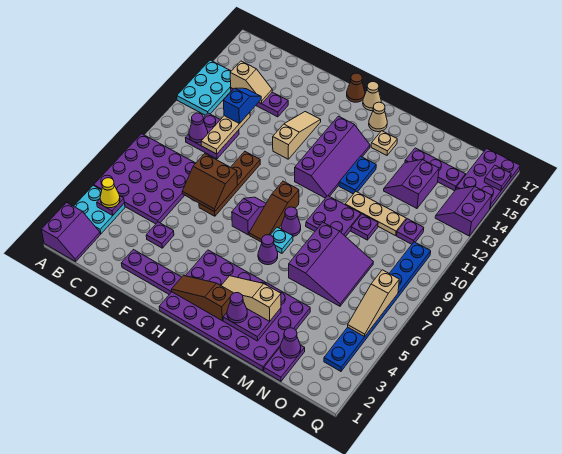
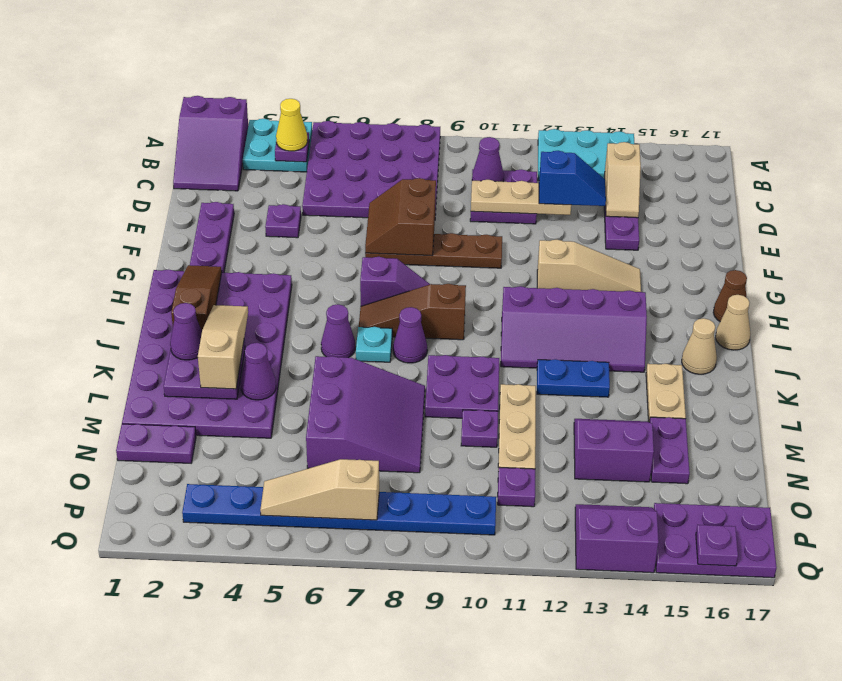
purple 2x2 slope [42,203,100,262] -> purple 2x3 slope [173,96,248,191]
tan 1x1 plate [371,131,397,155] -> tan 1x2 plate [646,364,686,422]
purple 3x3 slope [289,223,373,306] -> purple 3x3 slope turned to [306,356,425,473]
purple 1x3 plate [405,148,465,191] -> purple 1x2 plate [649,417,690,484]
purple 1x1 cone [280,328,301,358] -> purple 1x1 cone moved to [241,343,276,400]

